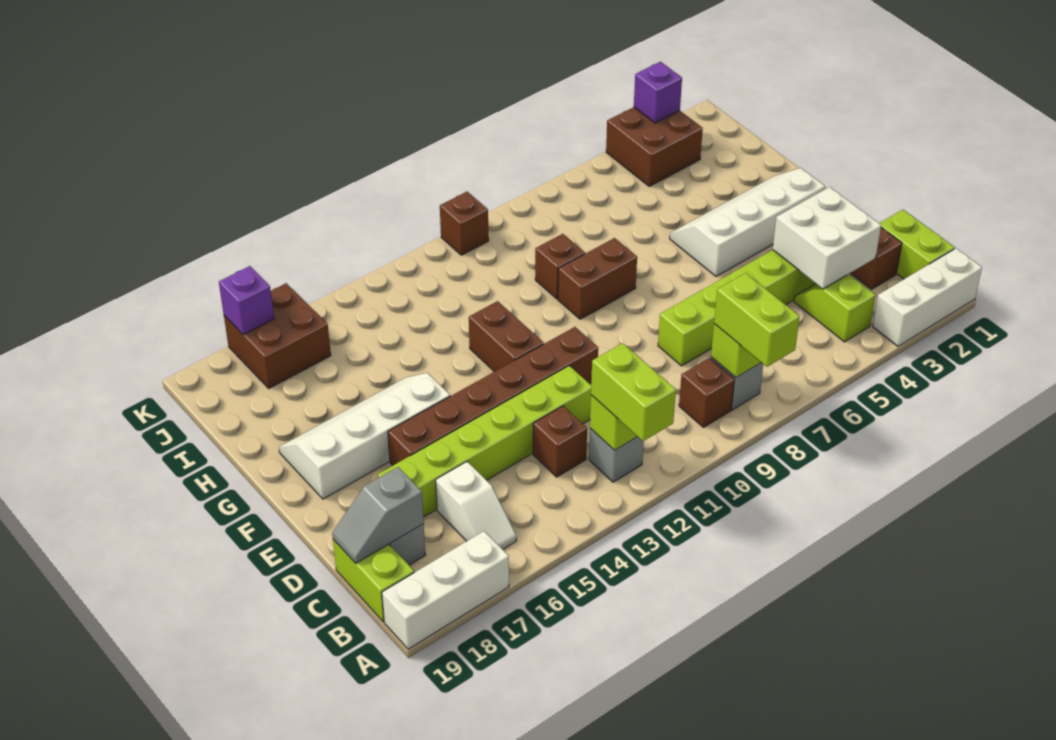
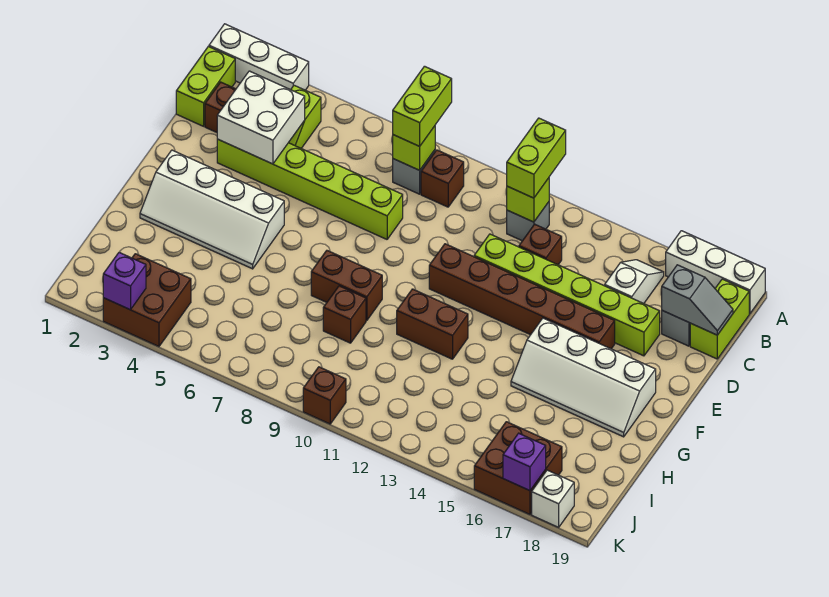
brown 1x2 brick [469,301,544,372] -> brown 1x2 brick turned to [397,289,468,359]
none -> white 1x1 brick [532,470,574,527]

